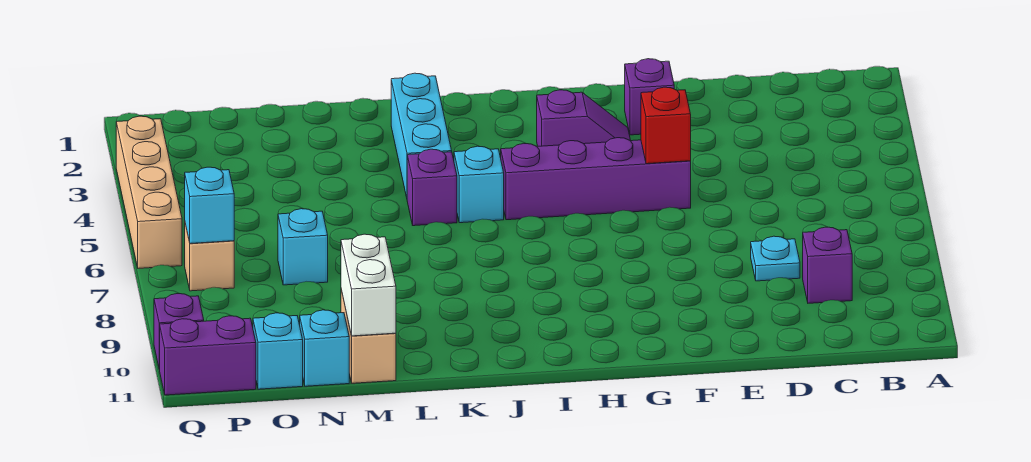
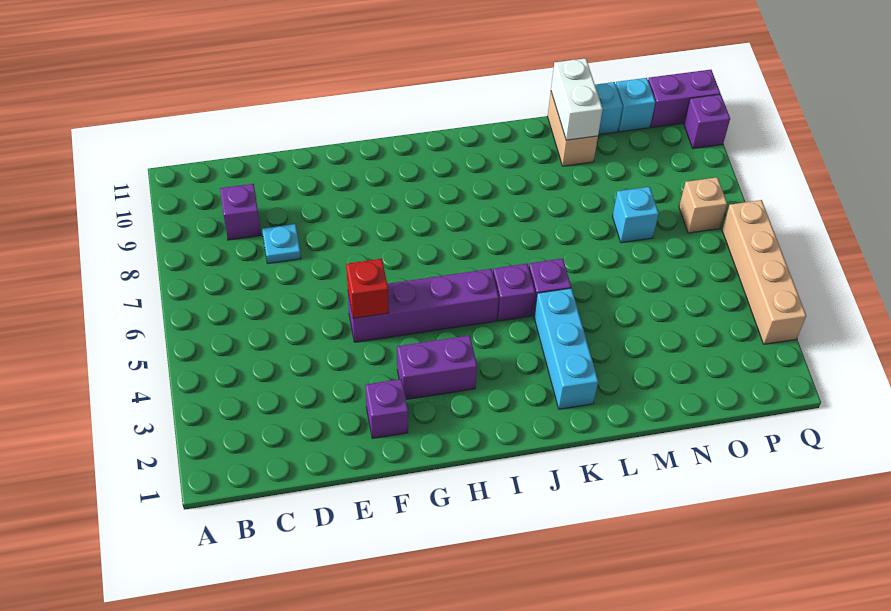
purple 1x2 slope [537,90,631,146] -> purple 1x2 brick [397,335,477,399]
cyan 1x1 brick [454,146,504,223] -> purple 1x1 brick [493,264,535,321]
cyan 1x1 brick [185,167,234,243] -> none

